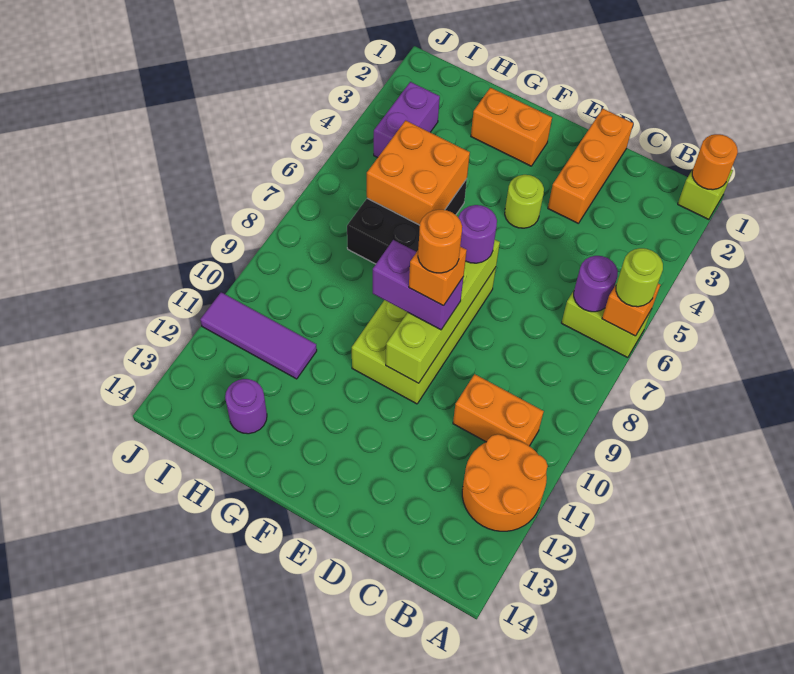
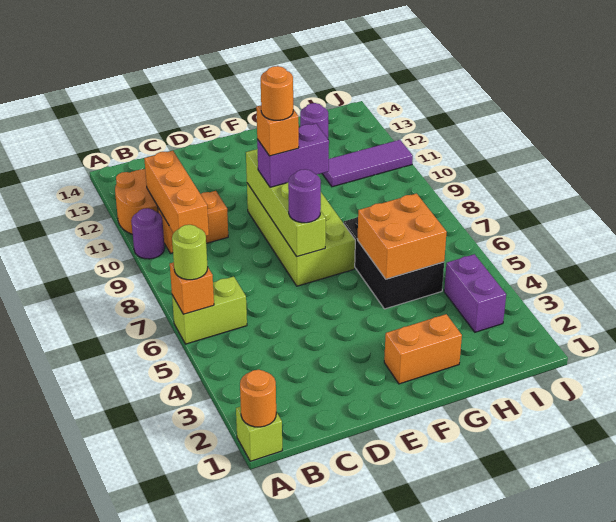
purple 1x1 round brick [574,256,618,312] -> purple 1x1 round brick moved to [131,208,165,259]
orange 1x3 brick [548,109,633,223] -> orange 1x3 brick moved to [144,151,209,236]
lime 1x1 round brick [505,175,544,228] -> none

